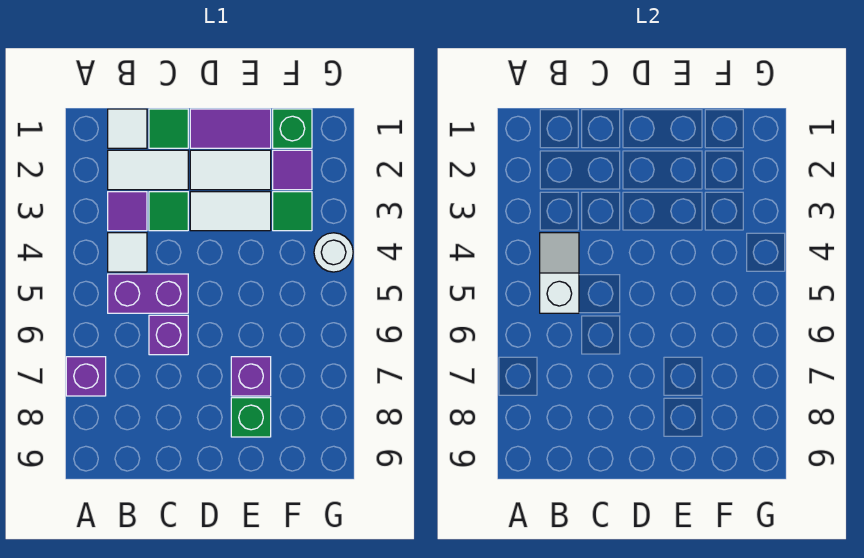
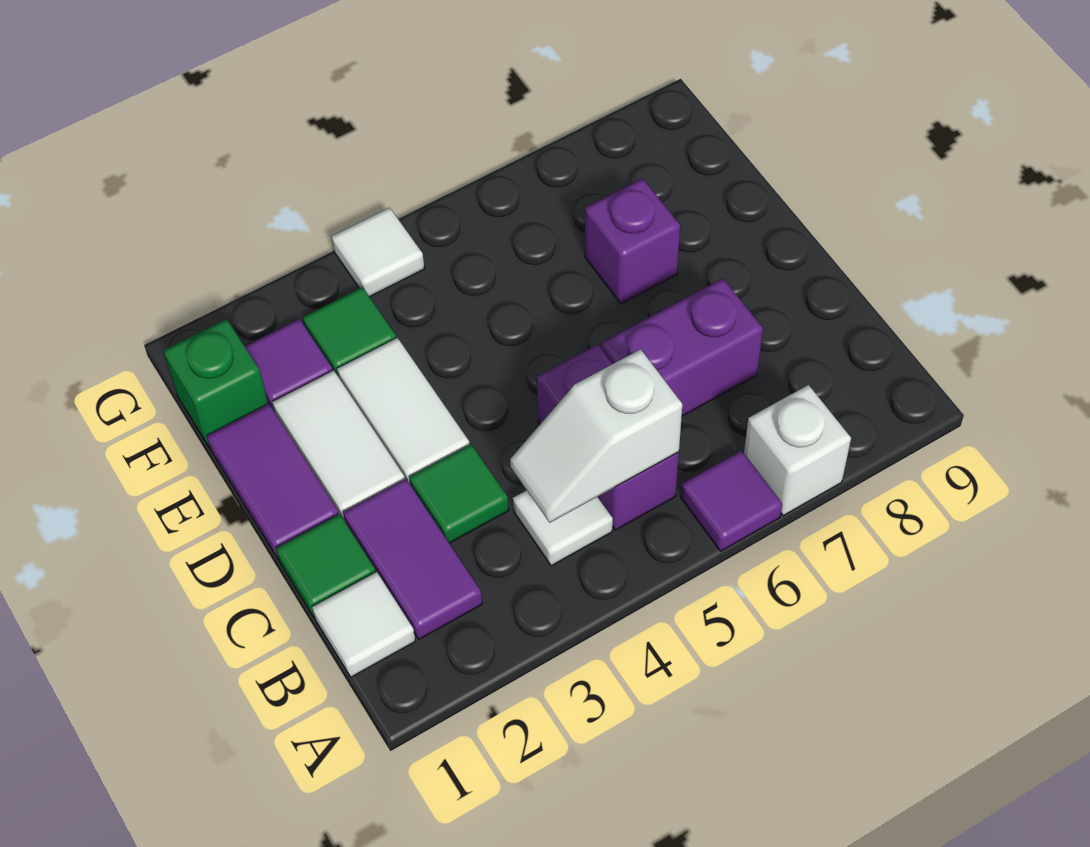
purple 1x1 brick [66,357,106,396] -> white 1x1 brick [744,385,851,516]
white 1x2 tile [108,150,188,190] -> purple 1x2 tile [343,479,482,639]
purple 1x1 tile [108,192,147,231] -> purple 1x1 tile moved to [681,451,782,551]
purple 1x1 brick [149,315,188,355] -> purple 1x2 brick [601,279,763,416]
green 1x1 brick [231,398,271,437] -> none
white 1x1 round brick [314,233,353,272] -> white 1x1 tile [332,208,424,297]

